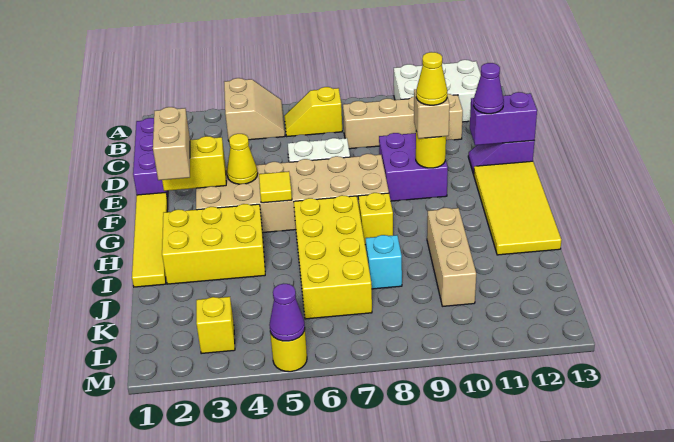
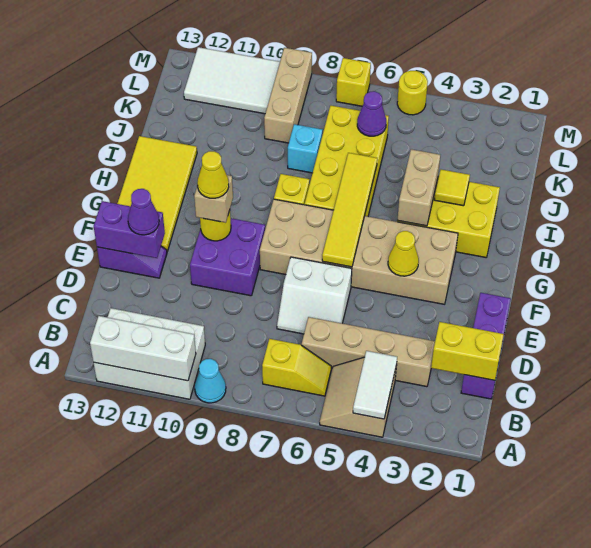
none -> white 1x2 tile [353,351,397,419]
none -> cyan 1x1 cone [195,359,226,403]
none -> white 1x3 brick [90,316,196,381]
tan 1x4 brick [343,94,463,149] -> tan 1x4 brick moved to [302,317,435,387]
yellow 1x4 tile [132,193,168,287] -> yellow 1x4 tile moved to [322,153,377,267]
yellow 1x2 brick [162,136,226,191] -> yellow 1x2 brick moved to [431,322,504,380]
tan 1x2 brick [153,107,190,180] -> tan 1x2 brick moved to [398,149,440,226]
yellow 1x1 tile [259,171,292,203] -> yellow 1x1 tile moved to [434,169,470,206]
tan 1x3 brick [427,208,476,306] -> tan 1x3 brick moved to [264,48,312,143]
yellow 1x1 brick [196,297,235,354] -> yellow 1x1 brick moved to [336,58,371,106]
none -> white 2x3 tile [184,47,280,114]
purple 1x1 cone [269,284,305,341] -> purple 1x1 cone moved to [357,91,386,136]

